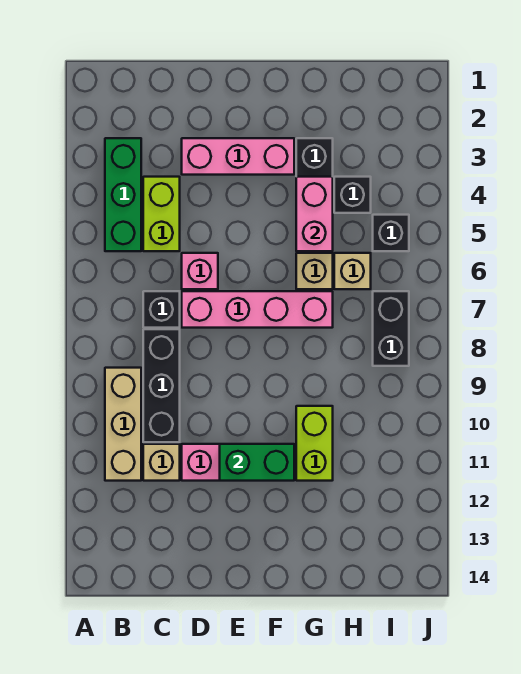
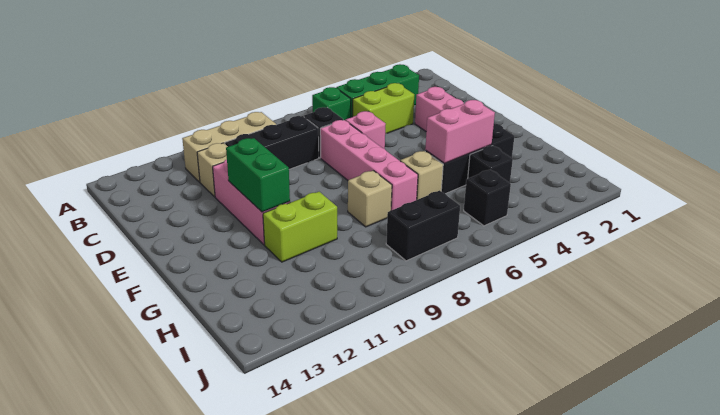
none -> green 1x1 brick [312,87,351,120]
tan 1x1 brick [334,253,371,289] -> tan 1x1 brick moved to [348,171,392,227]

